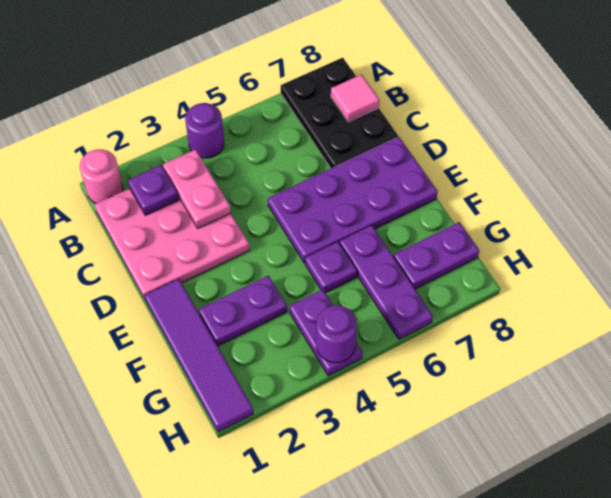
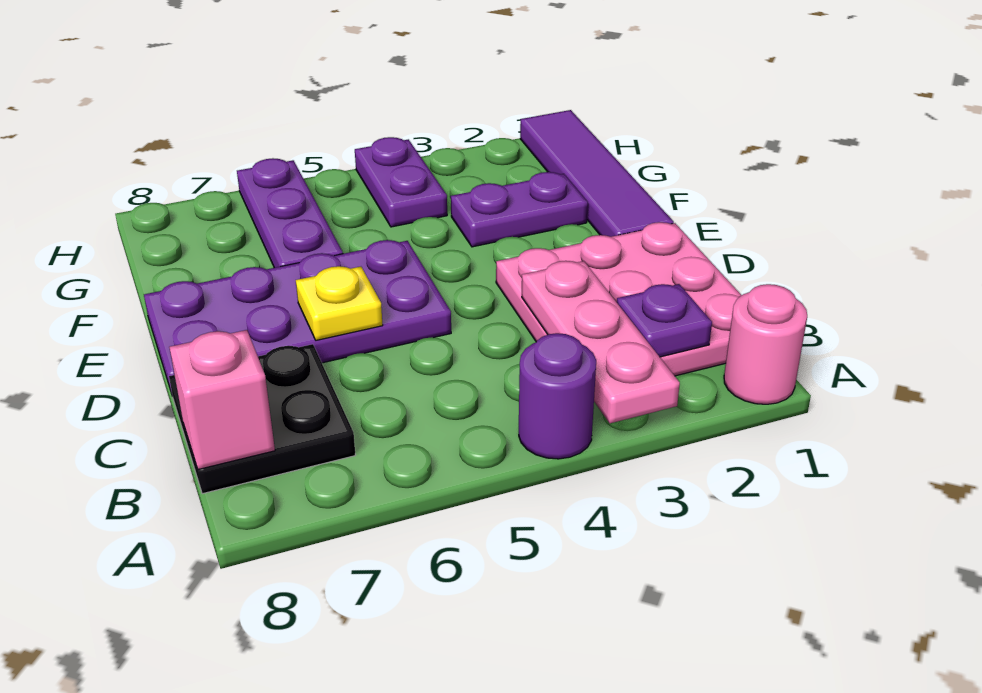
black 2x3 plate [281,58,398,168] -> black 2x2 plate [169,344,355,494]
pink 1x2 plate [163,150,231,228] -> pink 1x3 plate [522,261,680,423]
pink 1x1 tile [331,74,380,122] -> pink 1x1 brick [169,330,275,469]
none -> yellow 1x1 plate [296,266,383,340]
purple 1x1 plate [305,242,357,293] -> none
purple 1x2 plate [394,222,479,289] -> none
purple 1x1 round brick [316,305,357,363] -> none

